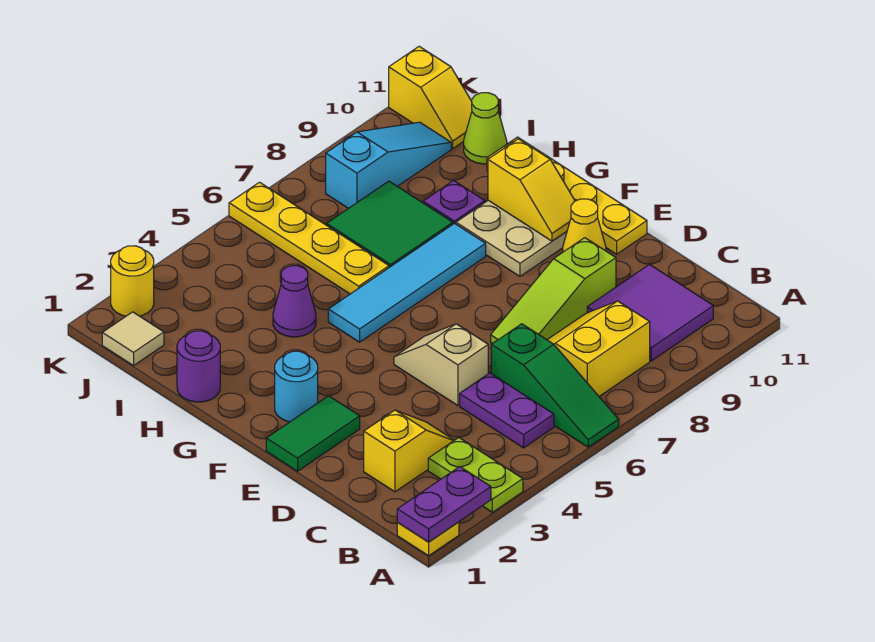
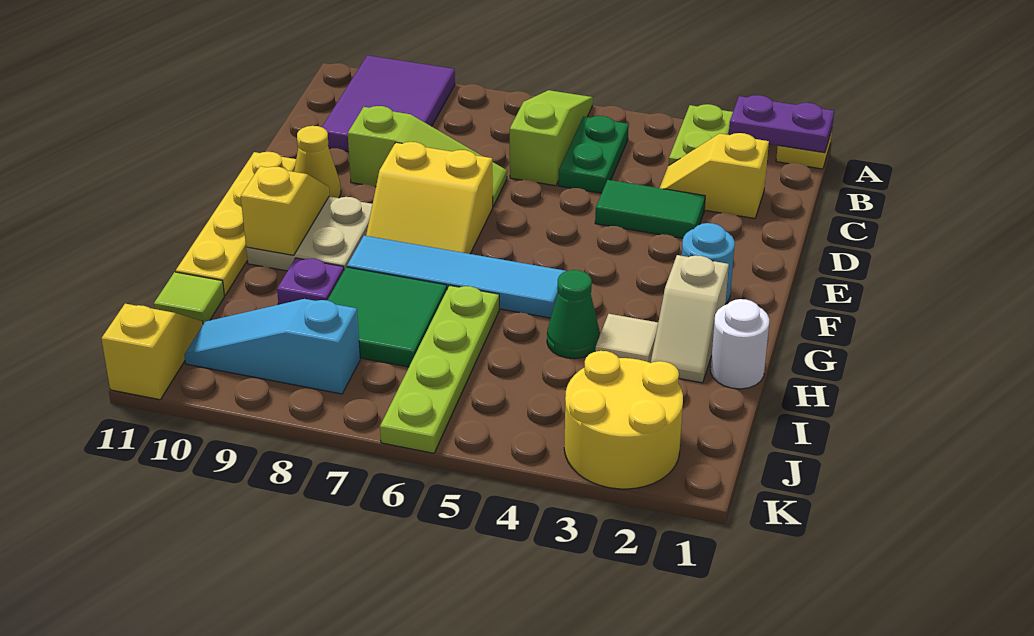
green 1x3 slope [491,324,619,447] -> lime 1x3 slope [510,90,593,186]
purple 1x2 plate [460,373,554,448] -> green 1x2 plate [558,116,629,193]
yellow 2x2 slope [547,301,650,396] -> yellow 2x2 slope moved to [366,142,493,254]
purple 2x2 tile [587,265,713,361] -> purple 2x3 tile [322,55,455,152]
tan 1x2 slope [394,324,488,406] -> tan 1x2 slope moved to [651,255,729,383]
green 1x2 tile [266,396,360,471] -> green 1x2 tile moved to [595,180,705,238]
purple 1x1 round brick [177,331,220,402] -> white 1x1 round brick [711,299,769,389]
purple 1x1 cone [273,266,316,337] -> green 1x1 cone [547,270,600,359]
yellow 1x4 plate [229,182,389,294] -> lime 1x4 plate [380,285,499,453]
lime 1x1 cone [464,93,507,164] -> lime 1x1 tile [154,272,224,324]
tan 1x1 tile [102,312,164,366] -> tan 1x1 tile moved to [595,314,658,363]
yellow 1x1 round brick [111,246,154,316] -> yellow 2x2 round brick [564,351,683,489]

